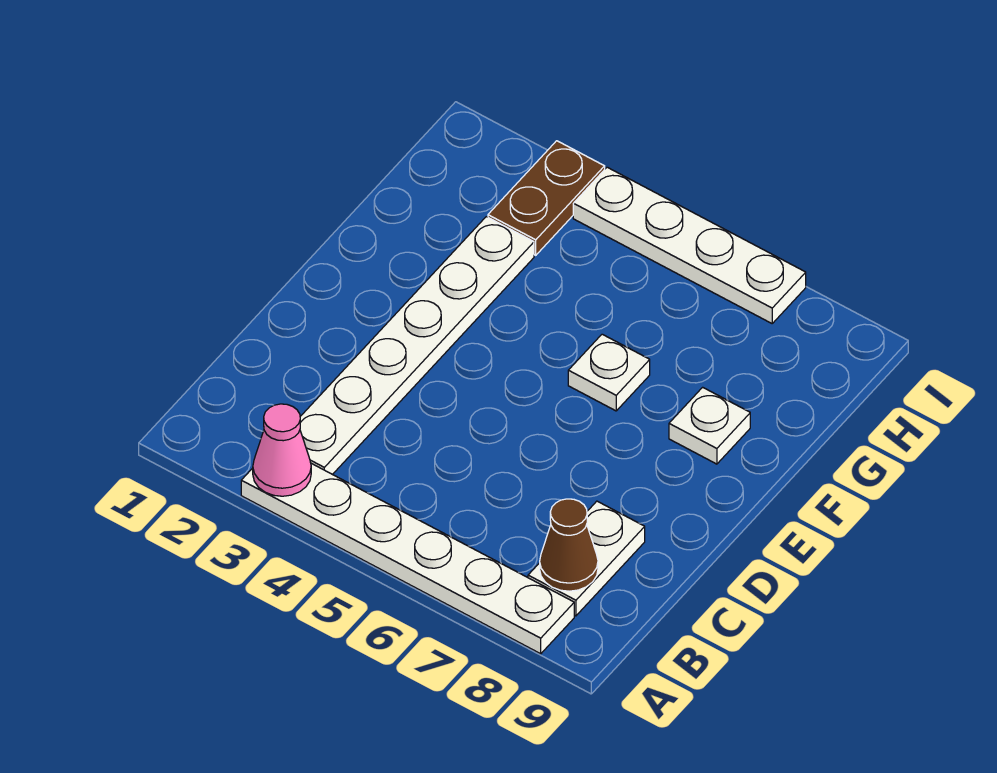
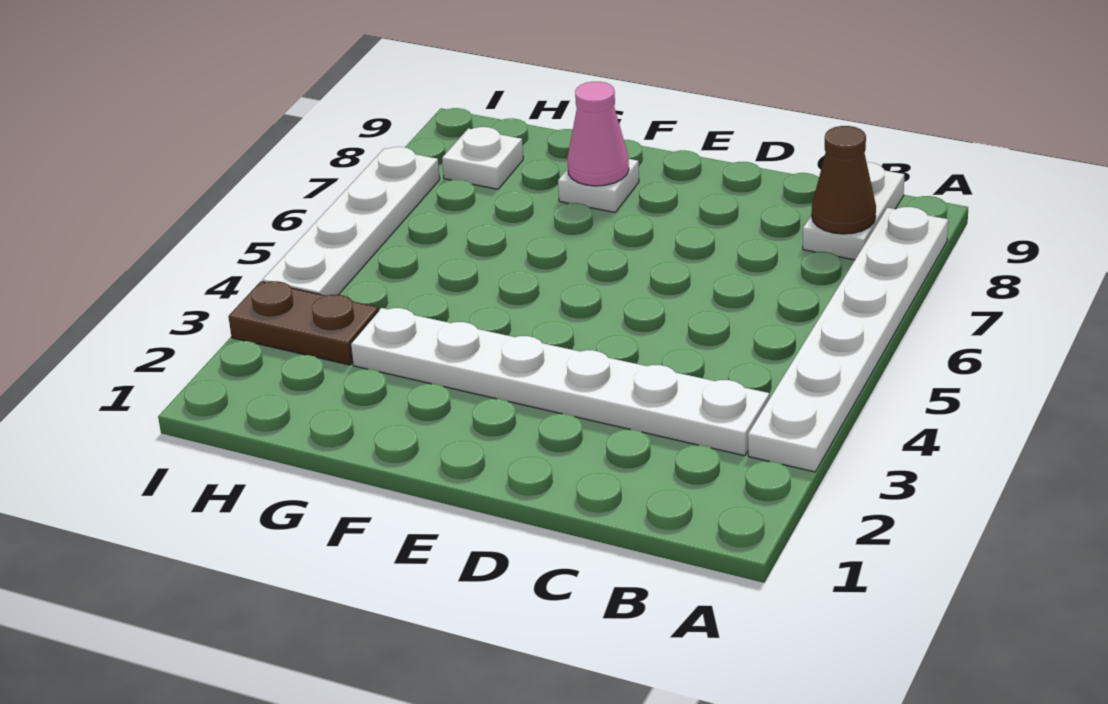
pink 1x1 cone [253,404,311,496] -> pink 1x1 cone moved to [567,82,629,186]
white 1x2 plate [528,501,645,616] -> white 1x2 plate turned to [803,162,904,260]
white 1x1 plate [568,334,650,411] -> white 1x1 plate moved to [442,127,523,189]

